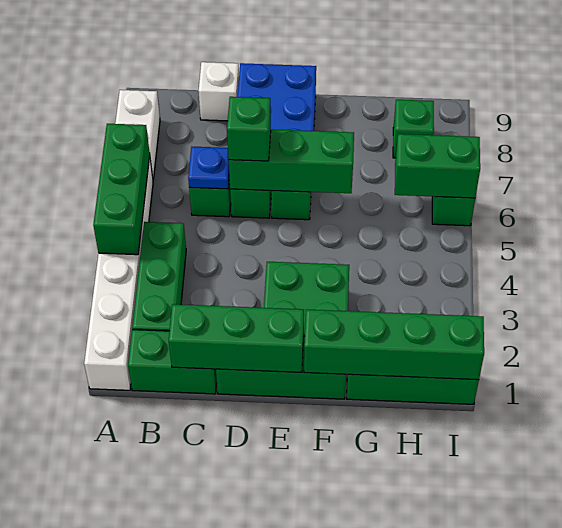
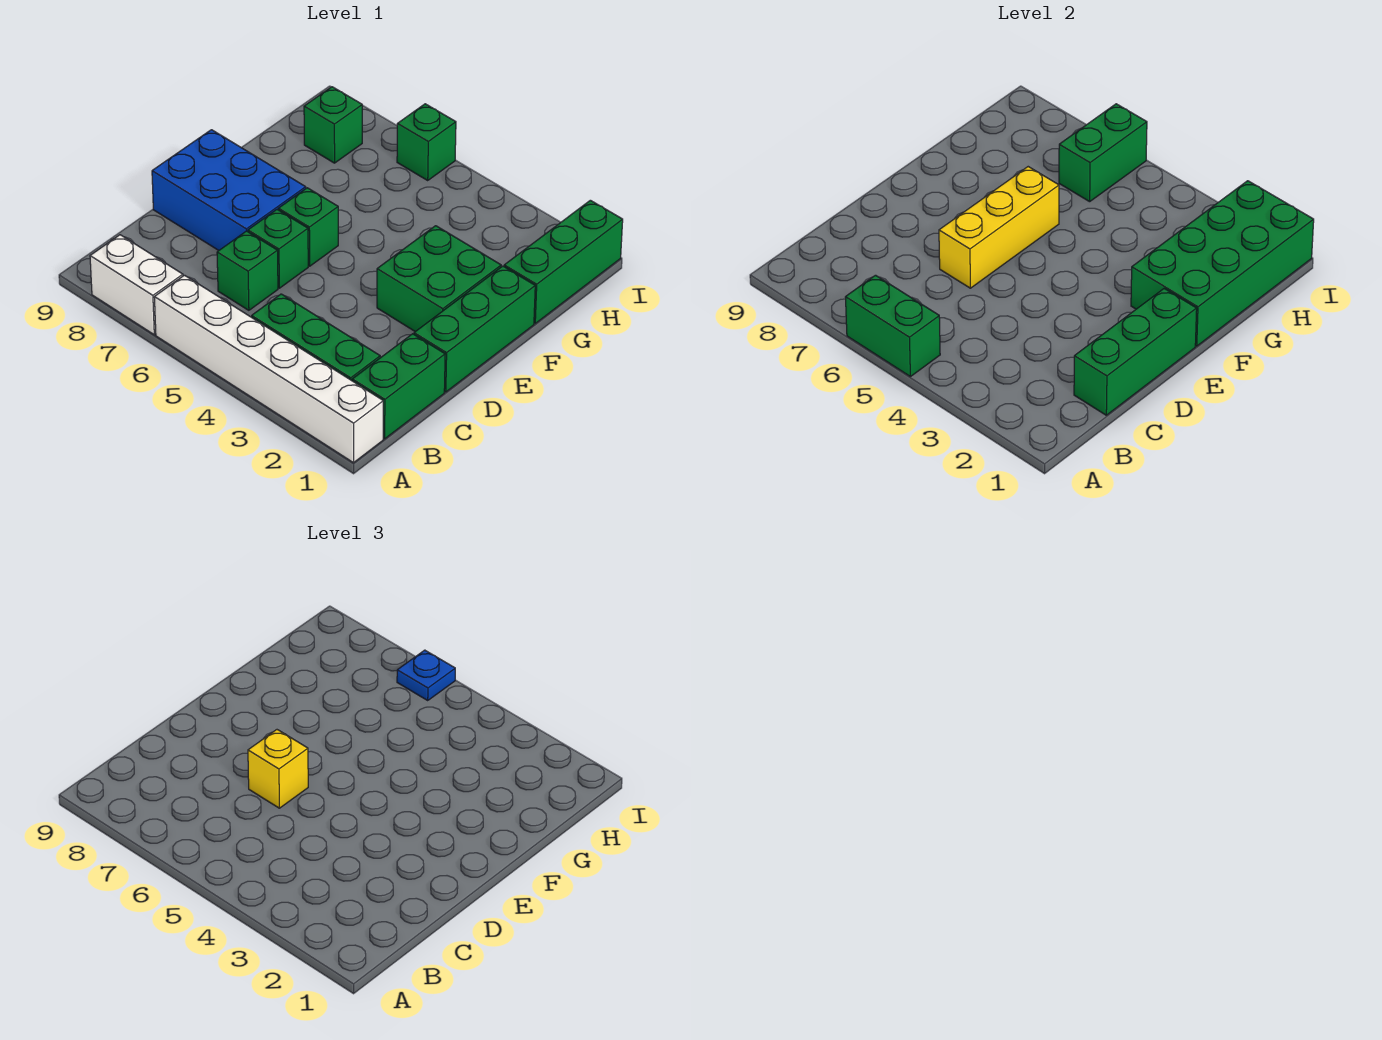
green 1x3 brick [93,124,150,255] -> green 1x2 brick [845,275,940,377]
blue 1x1 plate [188,147,229,189] -> blue 1x1 plate moved to [397,650,455,700]
white 1x1 brick [198,62,239,121] -> none
green 1x3 brick [229,129,354,193] -> yellow 1x3 brick [939,167,1059,288]
green 1x1 brick [227,97,271,161] -> yellow 1x1 brick [248,730,308,808]
green 1x4 brick [304,309,484,380] -> green 2x4 brick [1131,181,1314,346]

